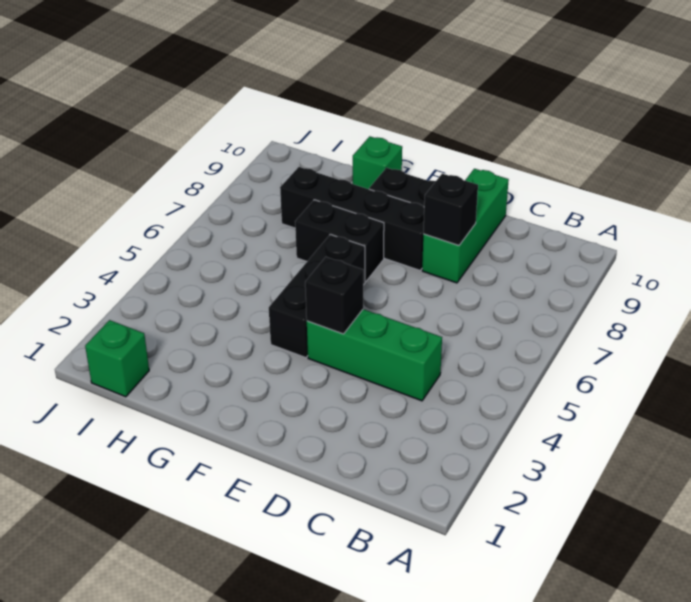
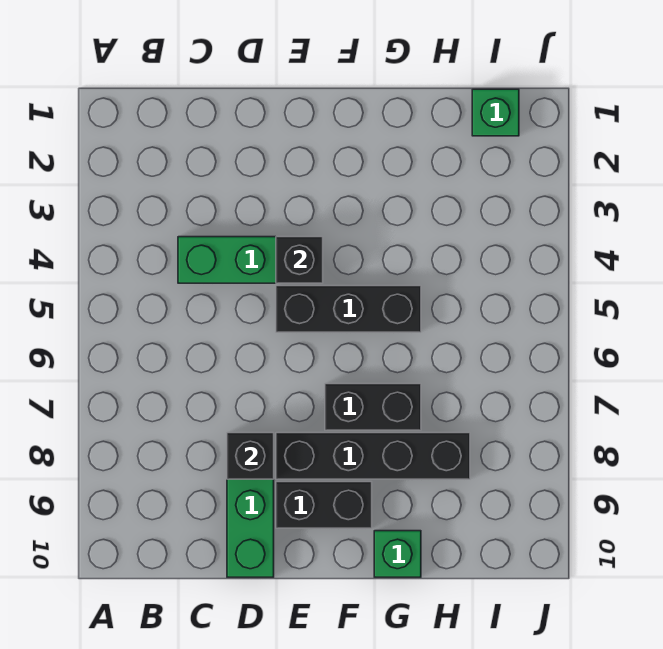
black 1x3 brick [269,234,365,358] -> black 1x3 brick turned to [276,286,421,332]

